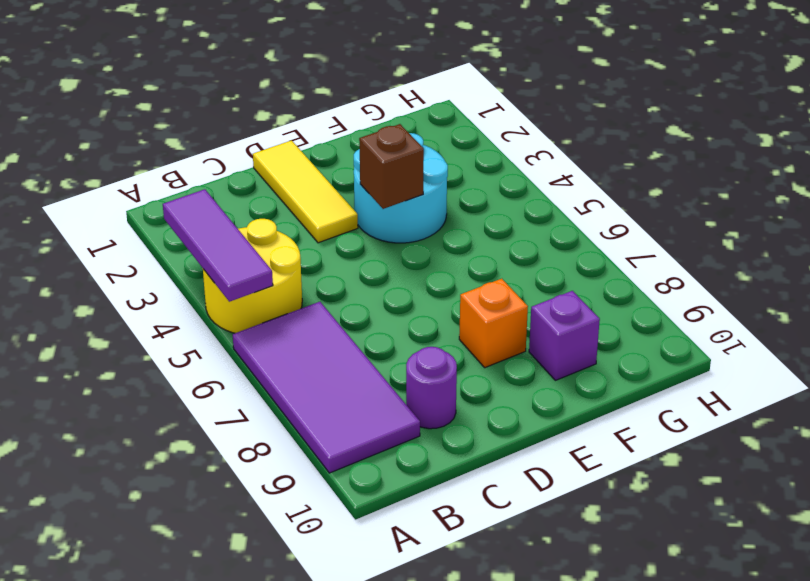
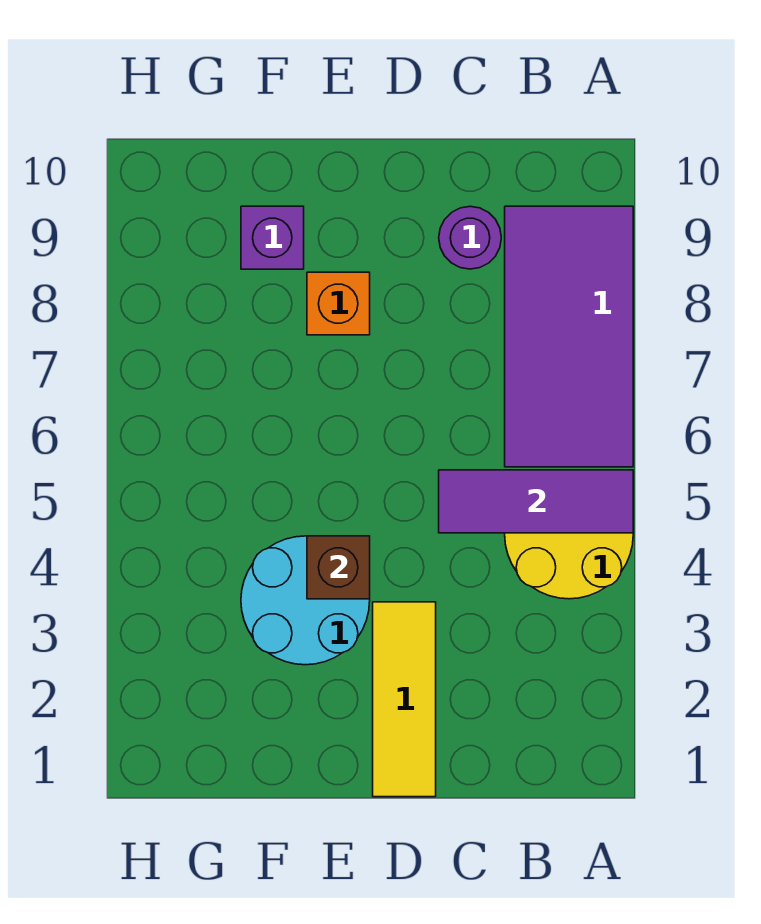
purple 1x3 tile [163,189,273,302] -> purple 1x3 tile turned to [439,470,633,533]

